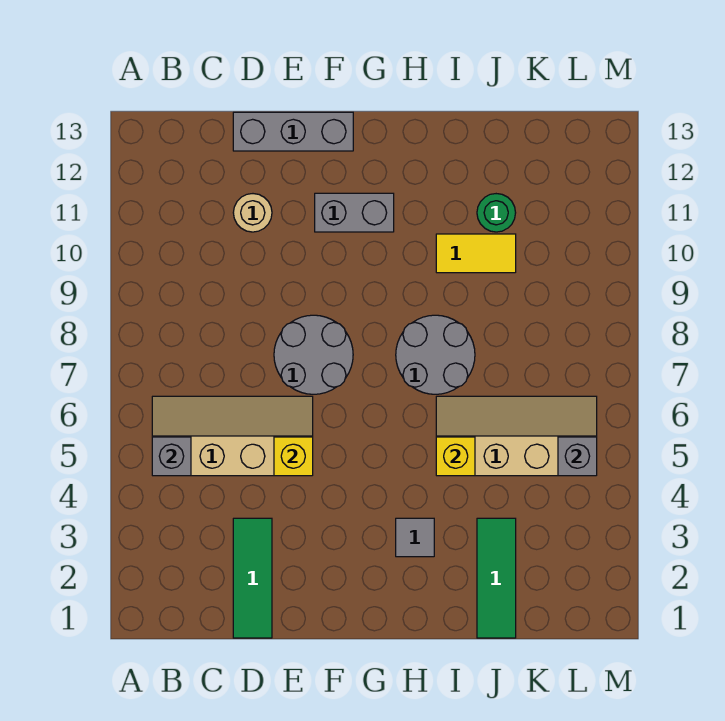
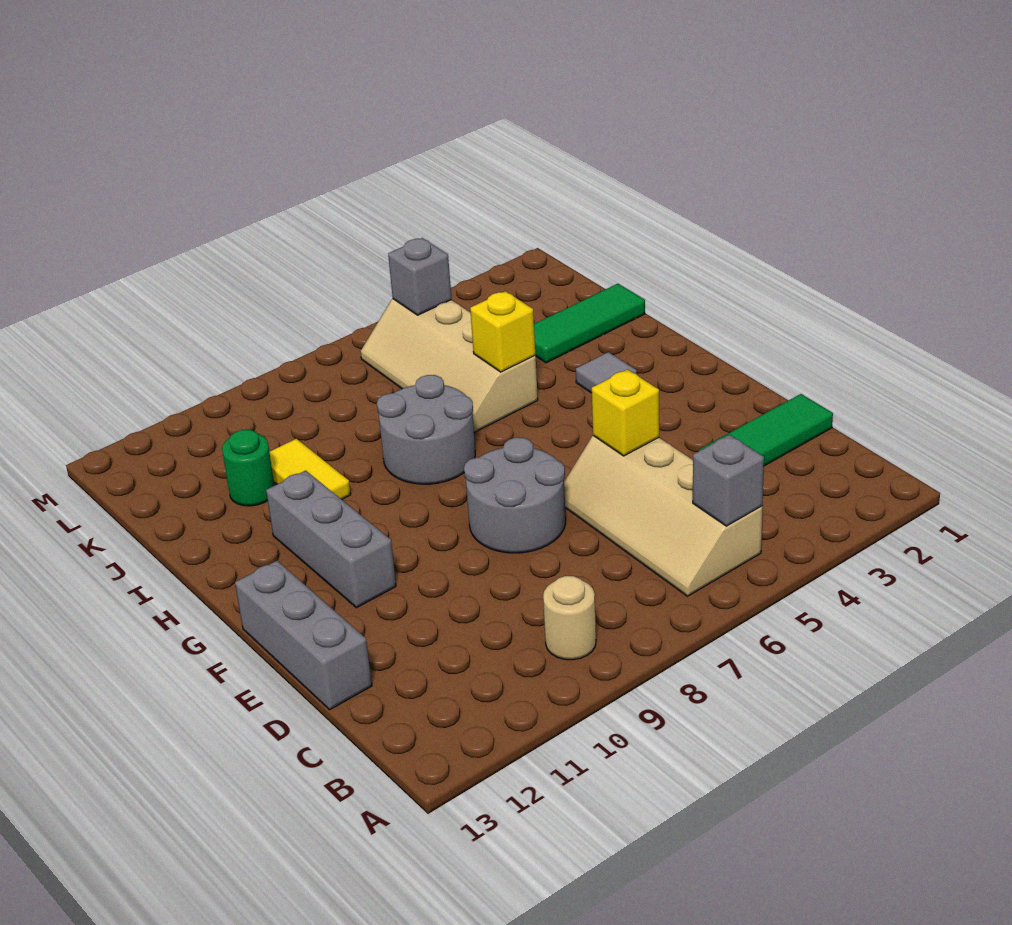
tan 1x1 round brick [233,194,272,232] -> tan 1x1 round brick moved to [543,576,596,660]
grey 1x2 brick [315,193,394,232] -> grey 1x3 brick [266,470,396,608]

